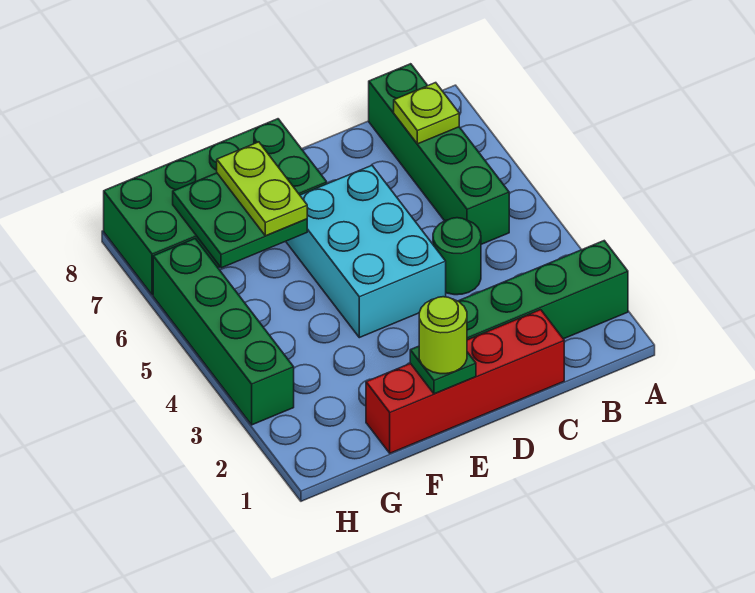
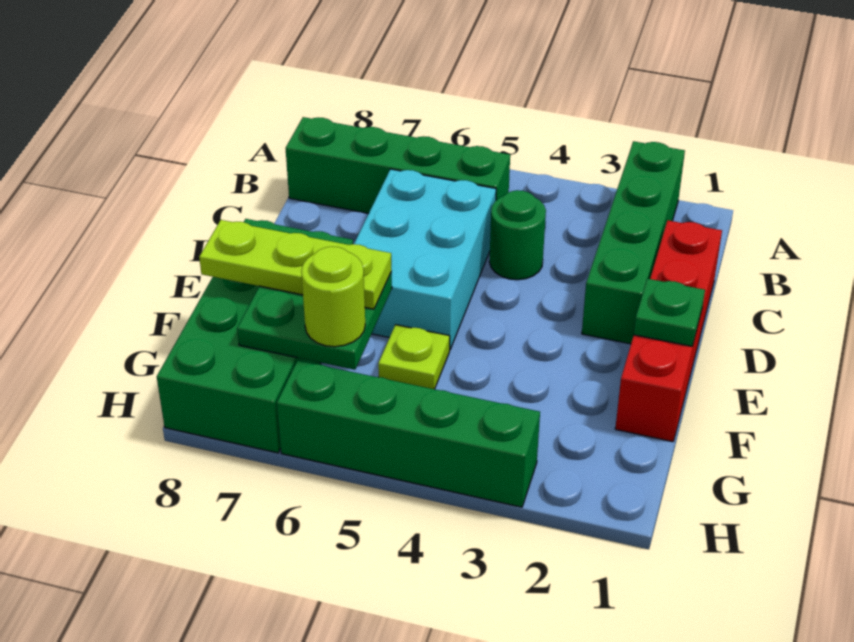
lime 1x1 plate [394,83,459,144] -> lime 1x1 plate moved to [378,325,450,389]
cyan 2x3 brick [286,166,446,338] -> cyan 2x3 brick turned to [354,169,496,349]
lime 1x1 round brick [419,297,467,374] -> lime 1x1 round brick moved to [301,247,365,347]
lime 1x2 plate [217,142,307,236] -> lime 1x3 plate [199,220,392,309]

